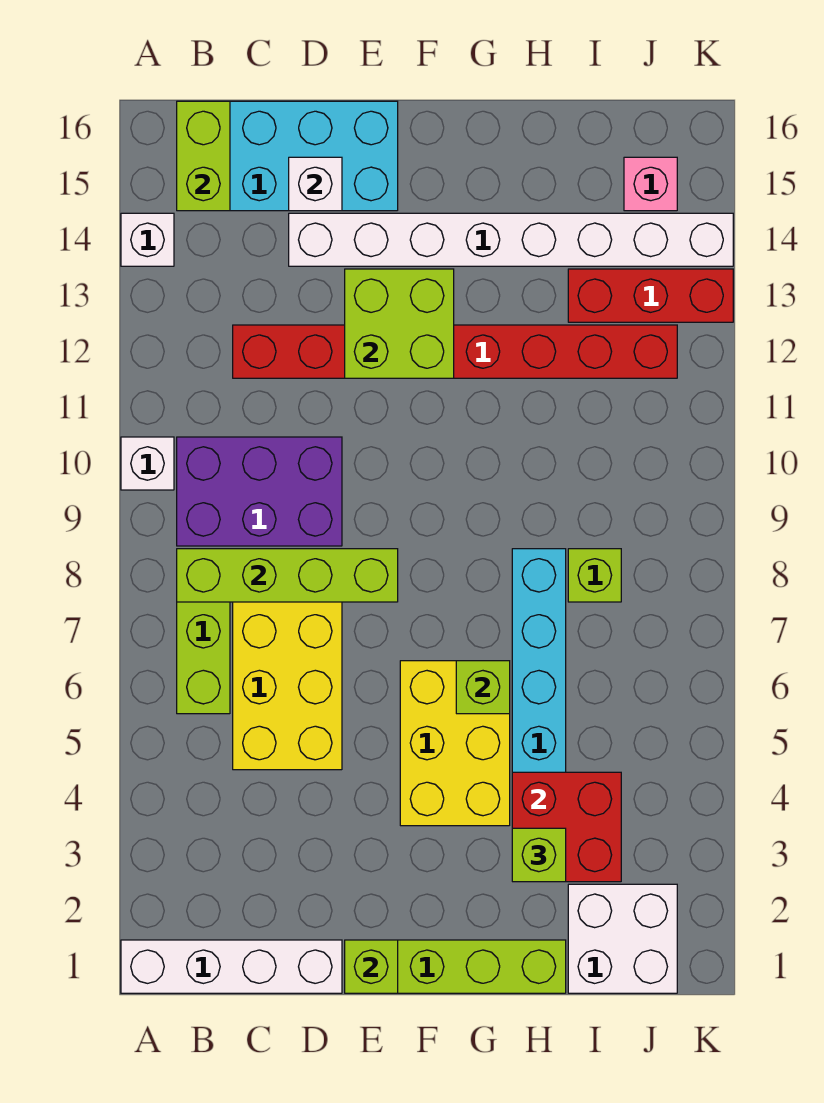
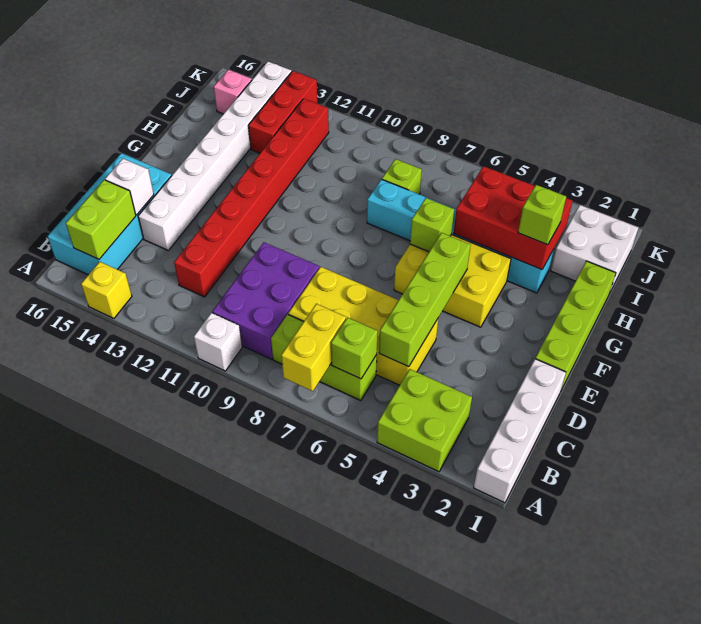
none -> yellow 1x2 brick [281,304,346,391]
white 1x1 brick [121,213,174,266] -> yellow 1x1 brick [81,262,132,318]
lime 1x4 brick [177,549,398,602] -> lime 1x4 brick moved to [379,233,471,367]
lime 1x2 brick [177,101,230,211] -> lime 1x2 brick turned to [66,180,136,259]
lime 1x1 brick [345,940,398,993] -> lime 1x1 brick moved to [331,318,378,379]
lime 2x2 brick [345,269,454,378] -> lime 2x2 brick moved to [377,369,472,472]
red 2x2 brick [512,772,621,882] -> red 2x3 brick [454,166,572,270]

